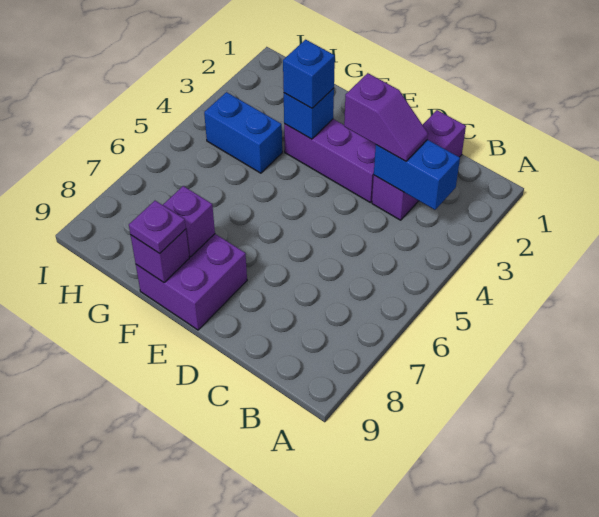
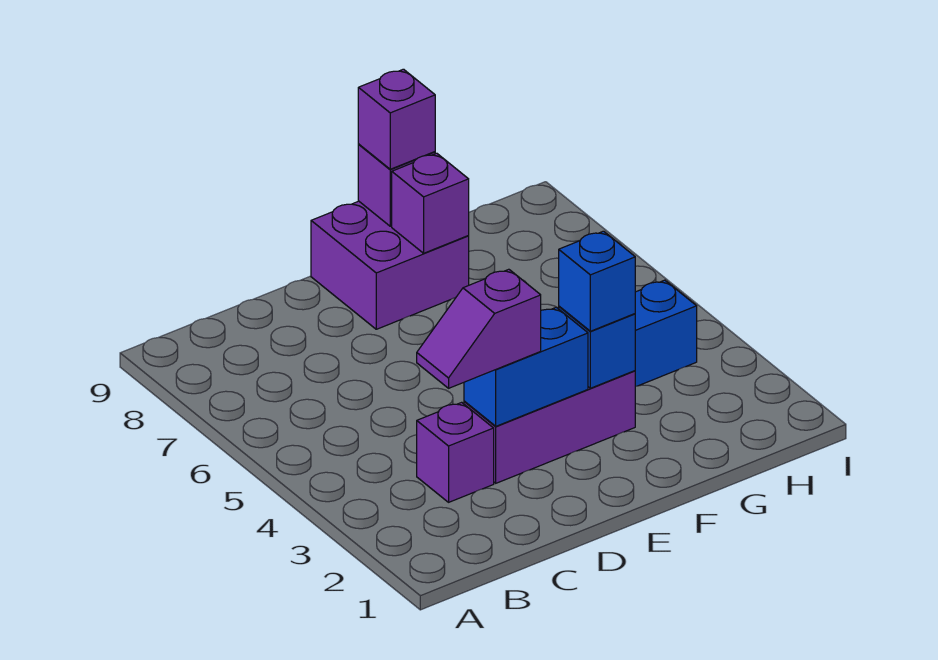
blue 1x2 brick [374,140,460,210] -> blue 1x2 brick moved to [464,307,588,426]
purple 1x3 brick [372,110,466,220] -> purple 1x1 brick [417,402,494,502]
purple 1x1 plate [129,201,186,253] -> purple 1x1 brick [358,69,435,169]

